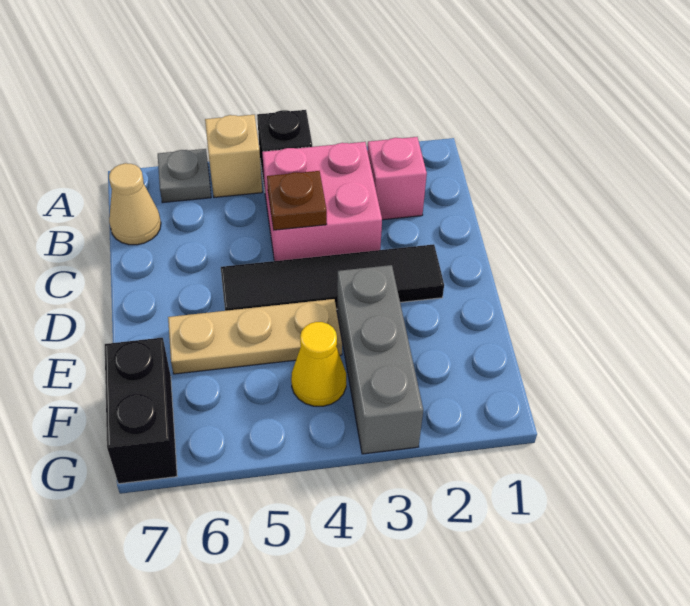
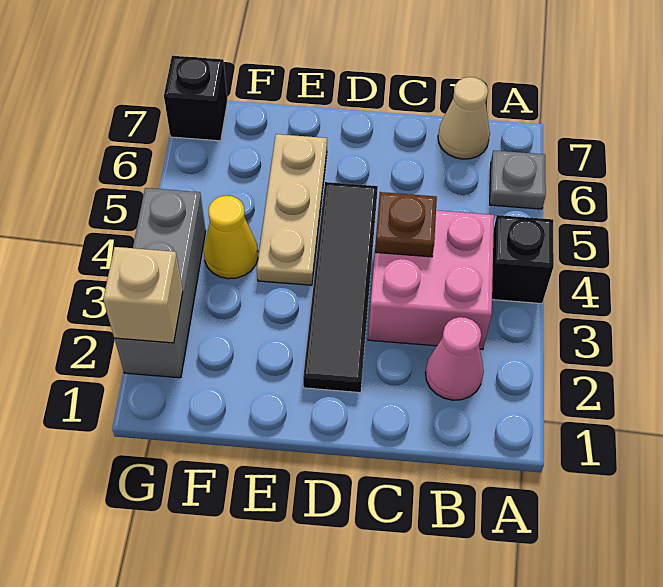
tan 1x1 brick [205,115,262,197] -> tan 1x1 brick moved to [103,247,183,343]
pink 1x1 brick [367,137,427,220] -> pink 1x1 cone [425,317,484,400]
grey 1x3 brick [337,265,423,454] -> grey 1x3 brick turned to [114,188,206,378]
black 1x2 brick [105,338,177,484] -> black 1x1 brick [164,56,227,141]

